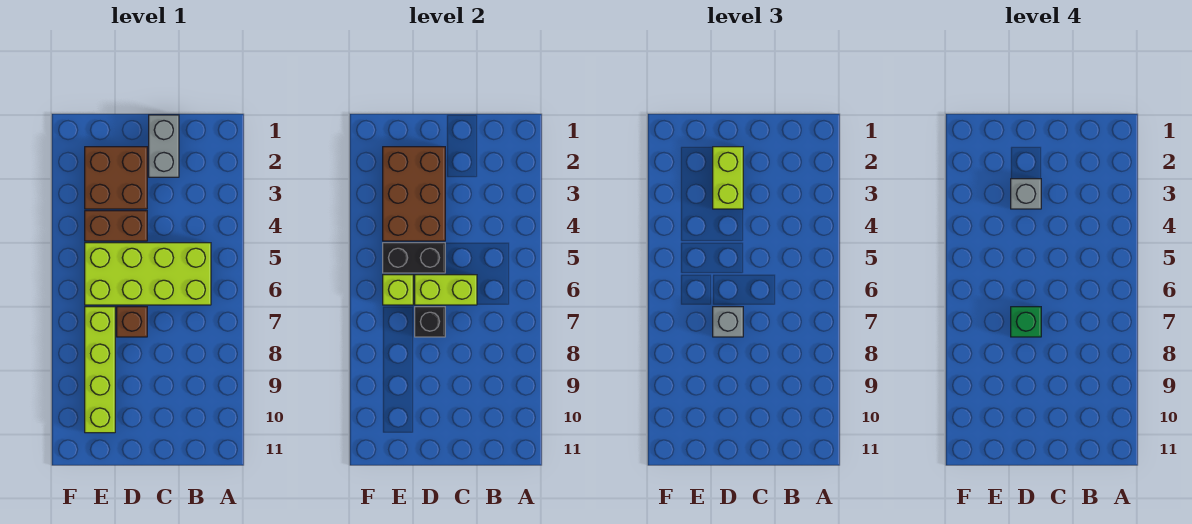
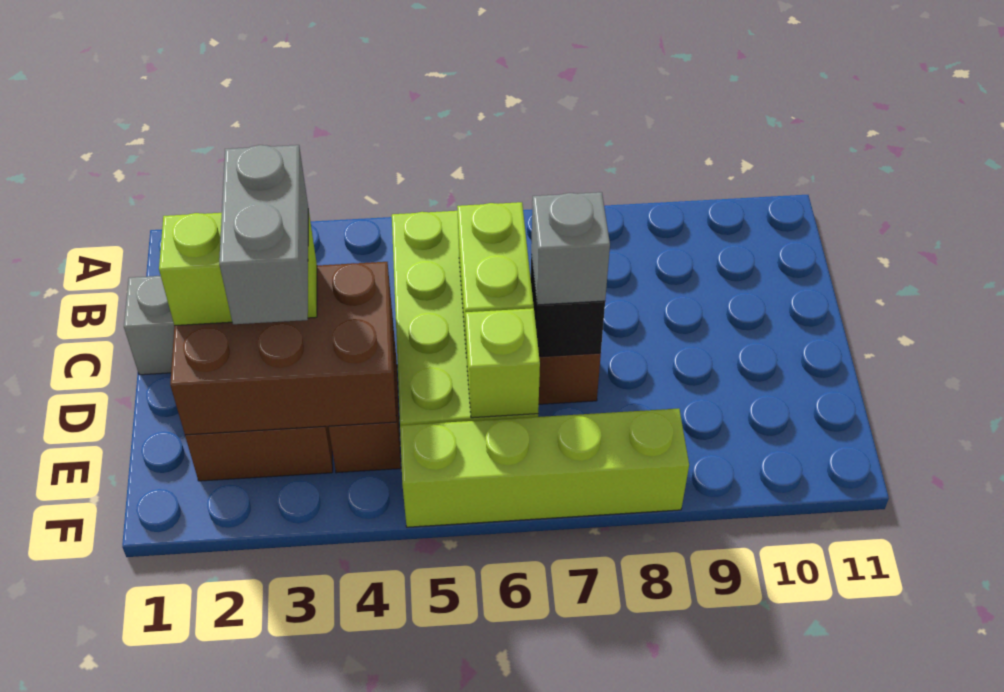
grey 1x1 brick [1011,179,1041,209] -> grey 1x2 brick [219,145,308,324]
black 1x2 brick [383,243,445,273] -> none
green 1x1 brick [1011,307,1041,337] -> none
lime 1x4 brick [85,307,115,433] -> lime 1x4 brick moved to [400,408,689,527]

